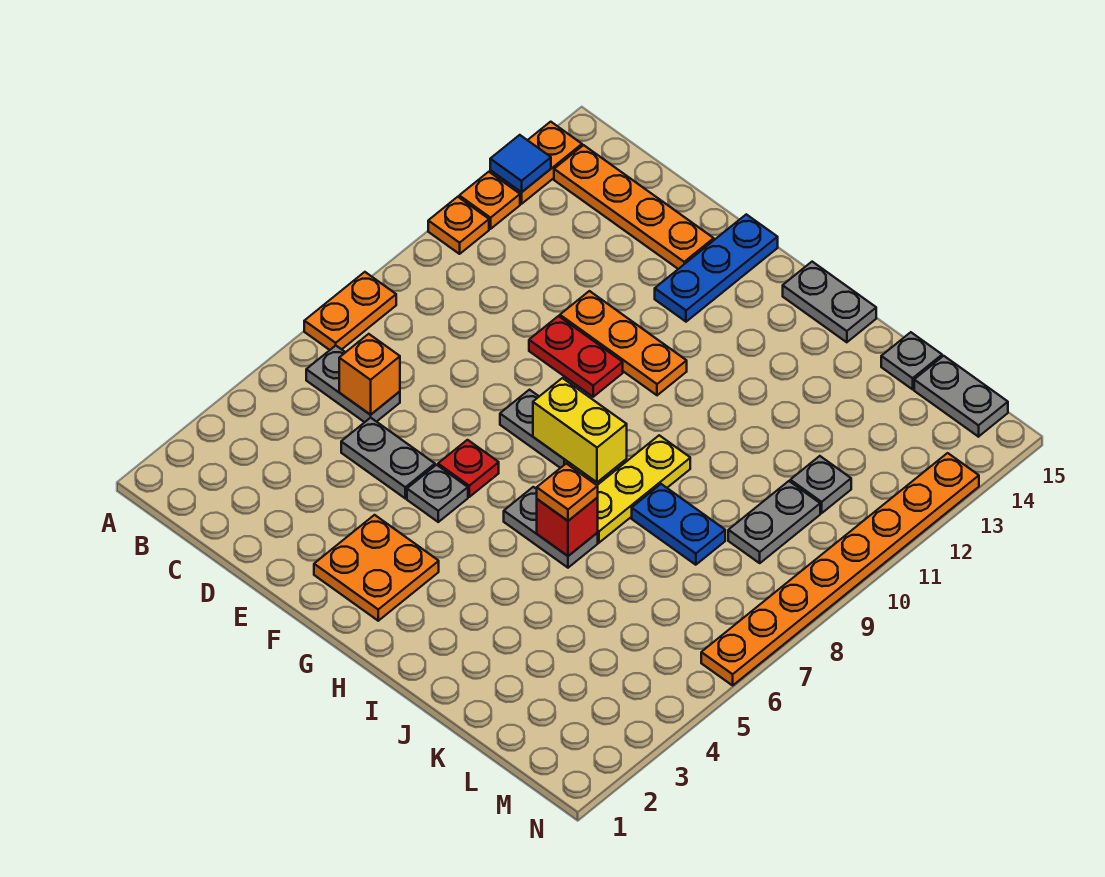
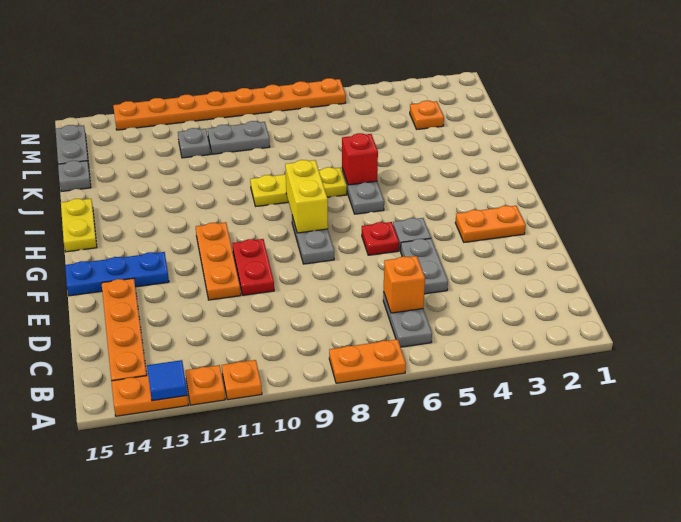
orange 2x2 plate [314,515,439,621] -> orange 1x2 plate [455,206,526,242]
grey 1x2 plate [783,262,876,342] -> yellow 1x2 plate [61,199,97,252]
orange 1x1 plate [537,464,598,521] -> orange 1x1 plate moved to [410,101,444,129]
blue 1x2 plate [632,484,725,565] -> none

